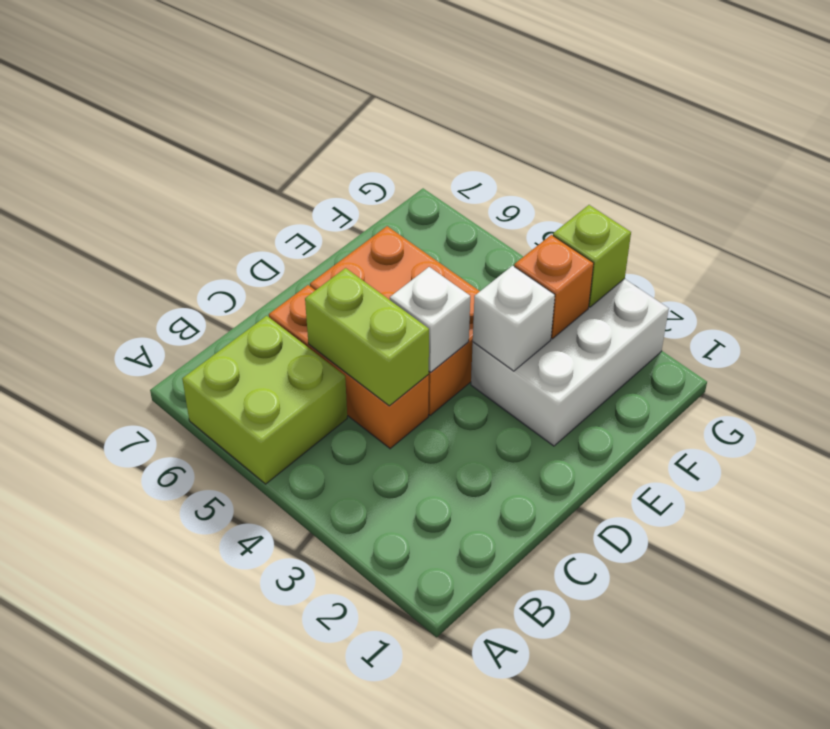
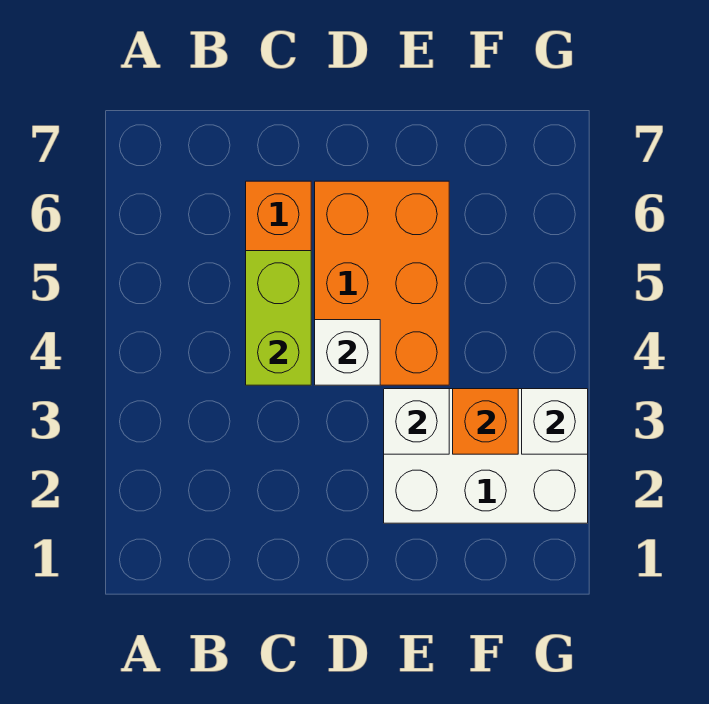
lime 2x2 brick [182,316,347,484] -> none
lime 1x1 brick [553,205,631,307] -> white 1x1 brick [522,389,588,454]

